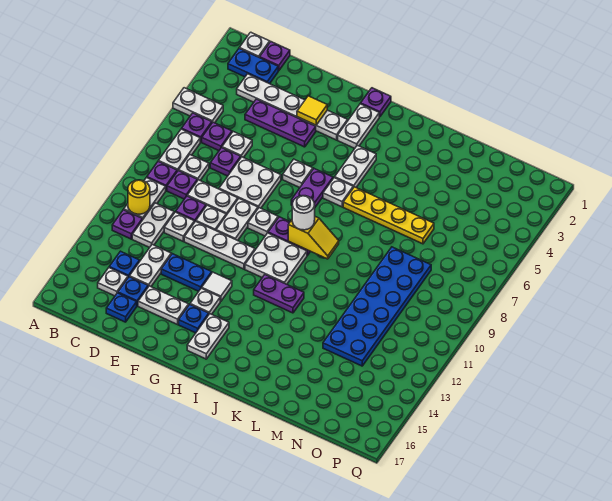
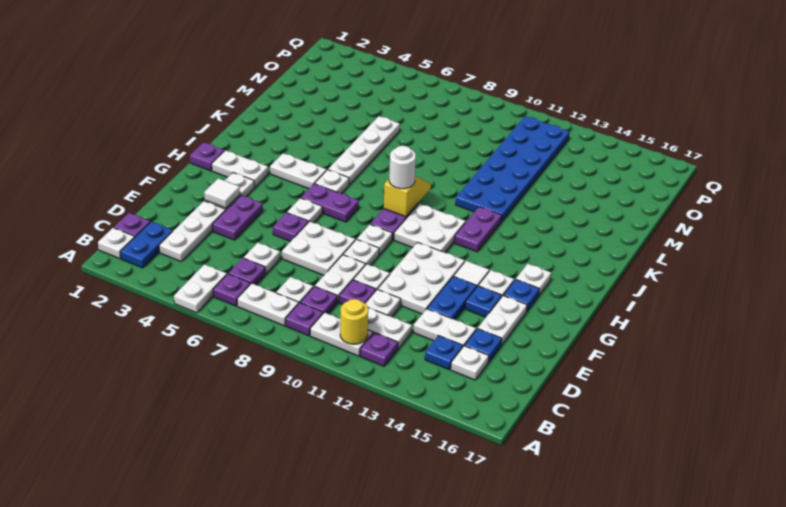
purple 1x3 plate [245,99,316,147] -> purple 1x2 plate [212,195,263,240]
purple 1x1 plate [210,148,241,176] -> purple 1x1 plate moved to [273,212,308,241]
blue 1x1 plate [106,293,137,322] -> blue 1x1 plate moved to [465,286,502,317]
white 1x3 plate [184,221,255,269] -> white 2x3 plate [378,242,465,314]
yellow 1x1 tile [297,96,327,125] -> white 1x1 tile [204,178,240,208]
white 1x2 plate [216,199,258,241] -> white 1x1 plate [343,239,379,265]
white 1x2 plate [187,314,229,359] -> white 1x1 plate [516,264,551,295]
yellow 1x4 plate [343,187,434,244] -> white 1x4 plate [328,116,400,185]
blue 2x6 plate [323,247,431,366] -> blue 2x6 plate turned to [456,116,570,222]

